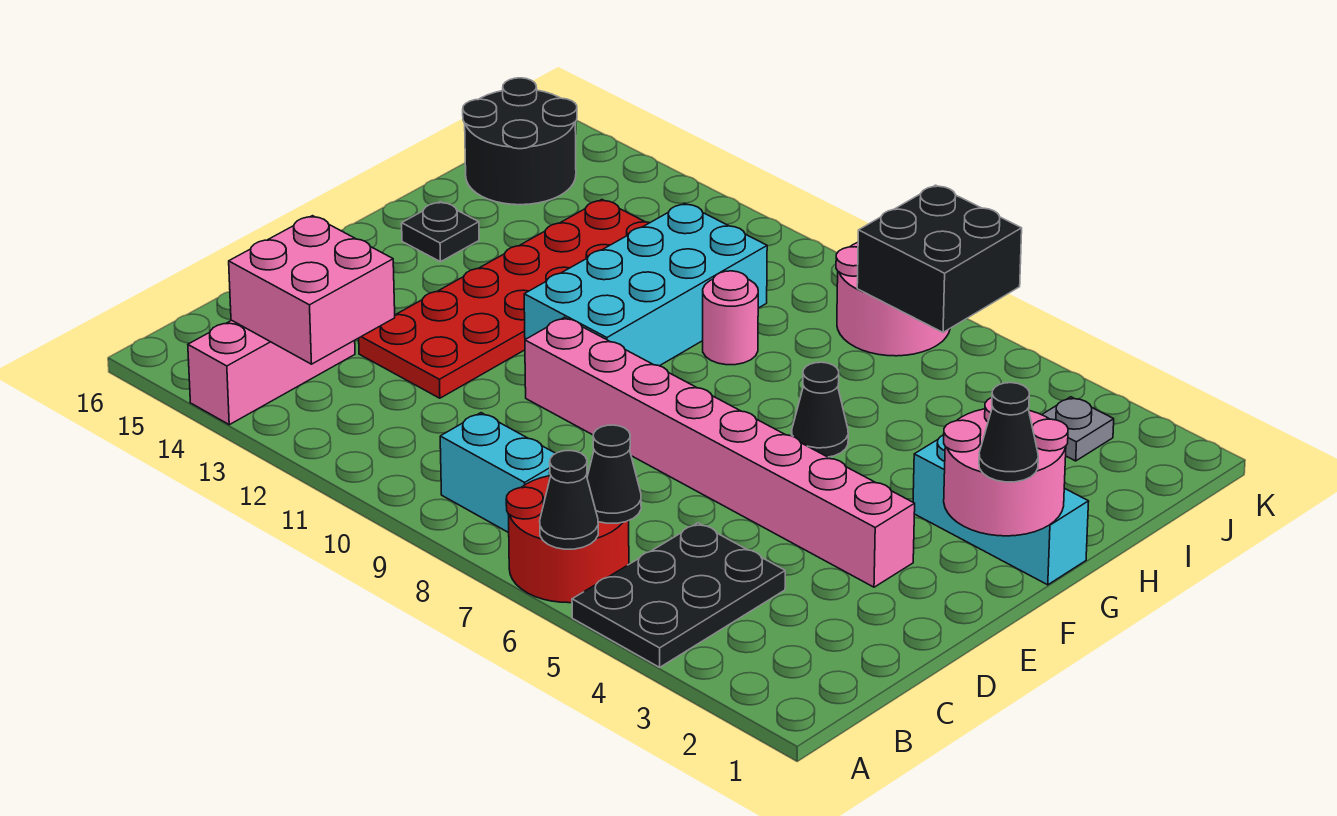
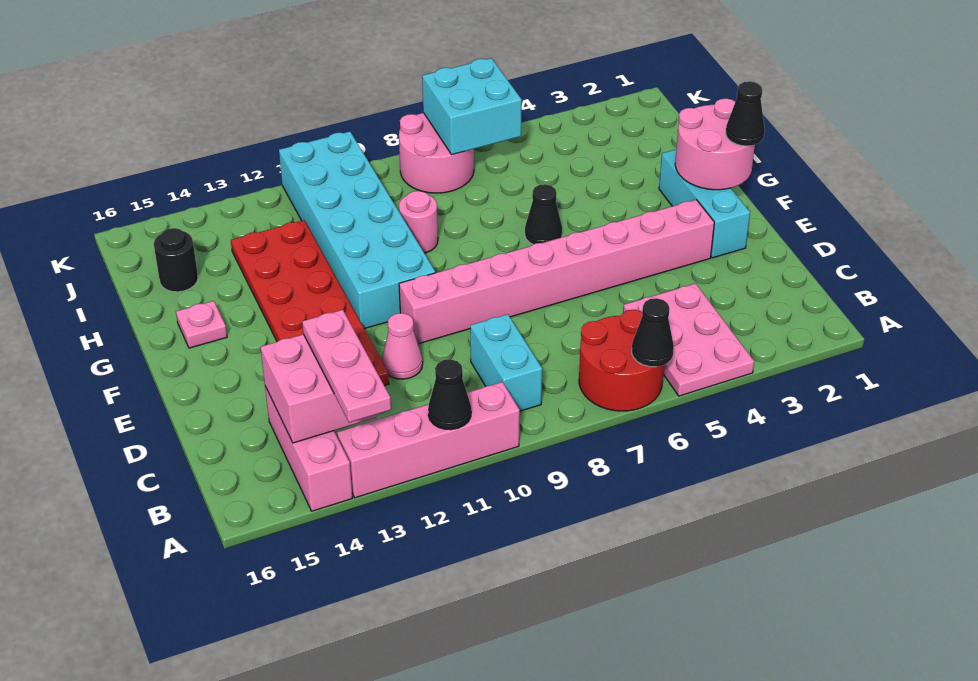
black 2x3 plate [572,523,785,667] -> pink 2x3 plate [623,283,754,396]
none -> pink 1x4 brick [337,382,520,498]
none -> pink 1x3 plate [302,310,391,422]
black 1x1 cone [587,425,641,523] -> black 1x1 cone moved to [428,359,471,430]
cyan 1x2 brick [440,413,556,533] -> cyan 1x2 brick turned to [470,314,542,411]
none -> pink 1x1 cone [382,313,423,379]
cyan 2x4 brick [524,203,767,366] -> cyan 2x6 brick [279,132,435,329]
cyan 1x3 brick [913,435,1089,585] -> cyan 1x3 brick turned to [659,150,750,258]
black 1x1 plate [402,202,479,262] -> pink 1x1 plate [176,301,227,348]
black 2x2 round brick [463,78,577,205] -> black 1x1 round brick [154,228,198,292]
grey 1x1 plate [1042,397,1114,461] -> none
black 2x2 brick [857,185,1022,332] -> cyan 2x2 brick [422,58,522,155]

